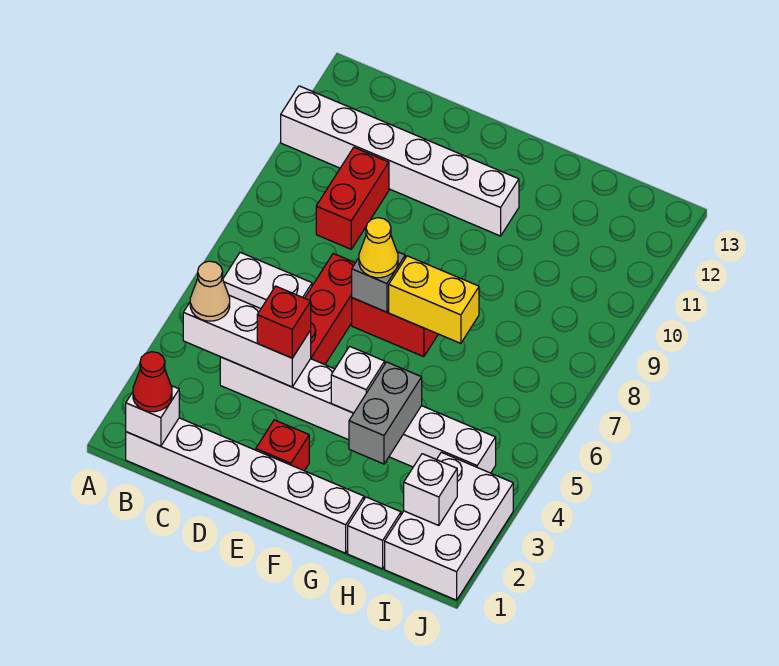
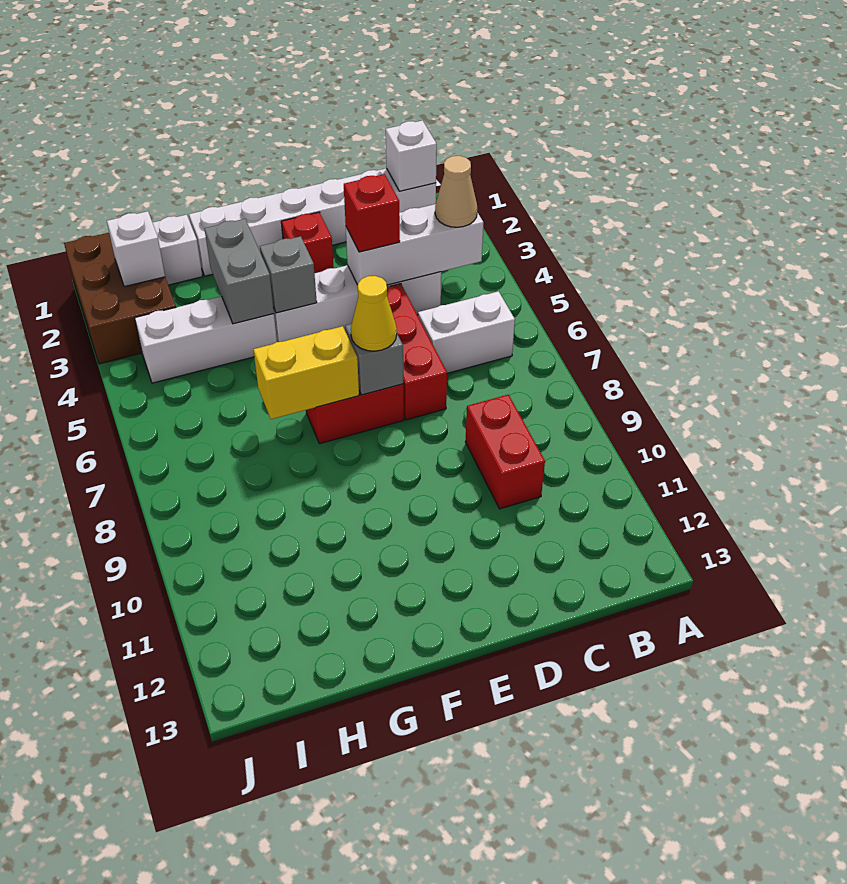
white 1x6 brick [281,86,519,236] -> none
red 1x1 cone [133,352,172,412] -> none
white 1x1 brick [331,346,385,413] -> grey 1x1 brick [260,236,317,313]
white 2x3 brick [385,452,513,600] -> brown 2x3 brick [64,233,176,364]

